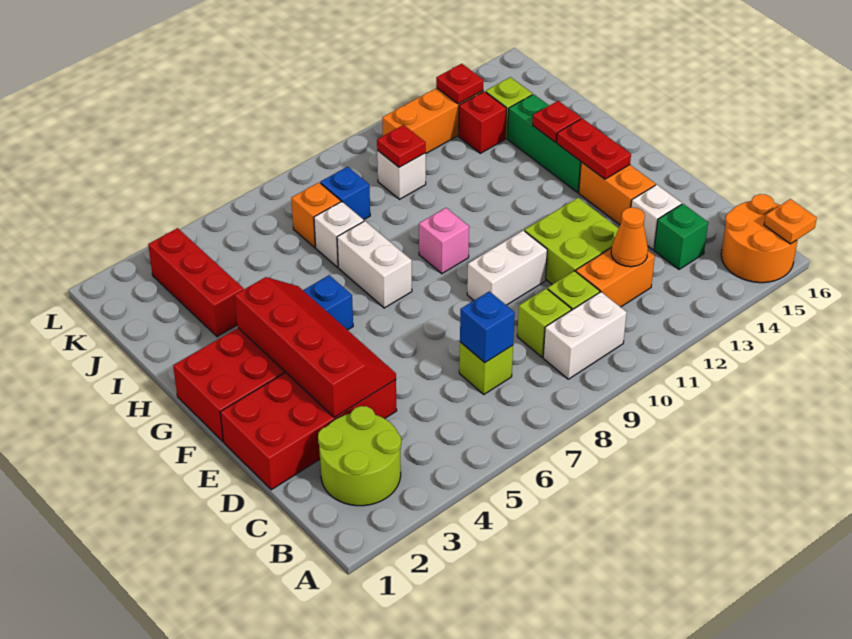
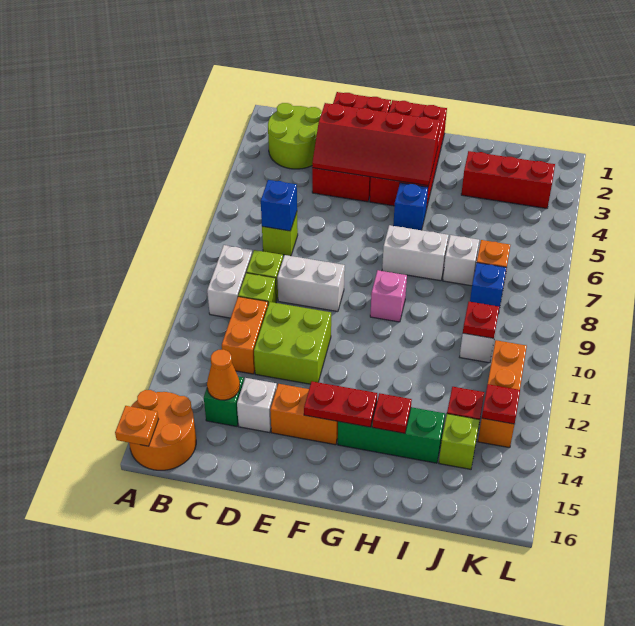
orange 1x1 cone [611,207,648,267] -> orange 1x1 cone moved to [207,349,240,400]
white 1x2 brick [467,230,547,305] -> white 1x2 brick turned to [277,255,345,312]

